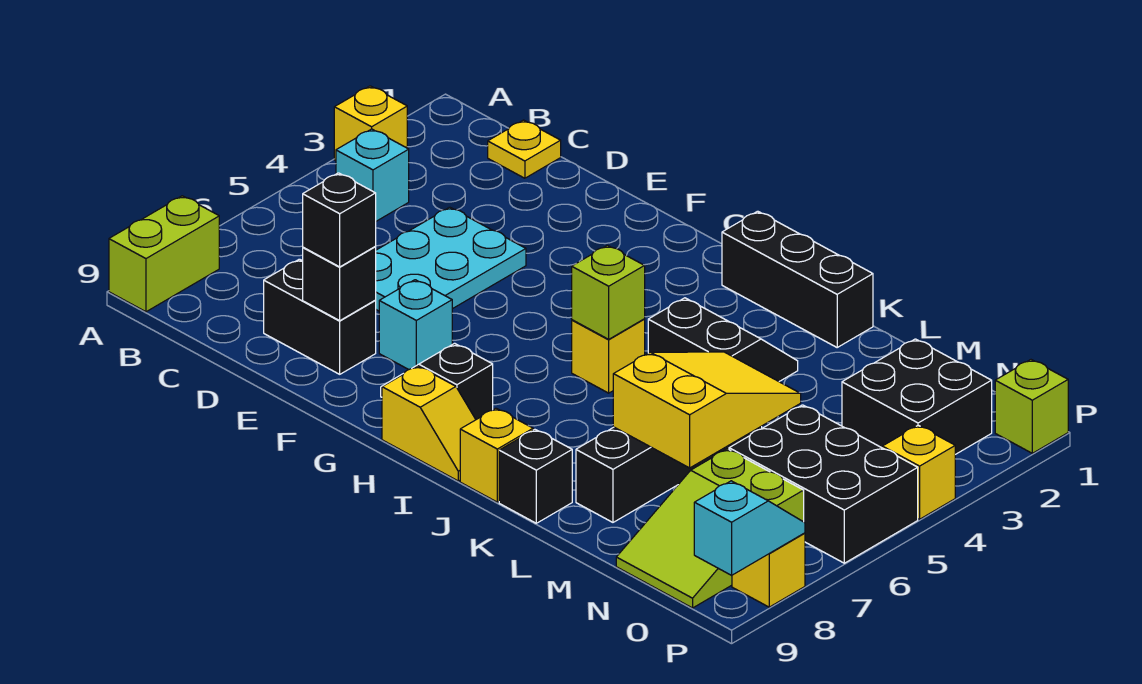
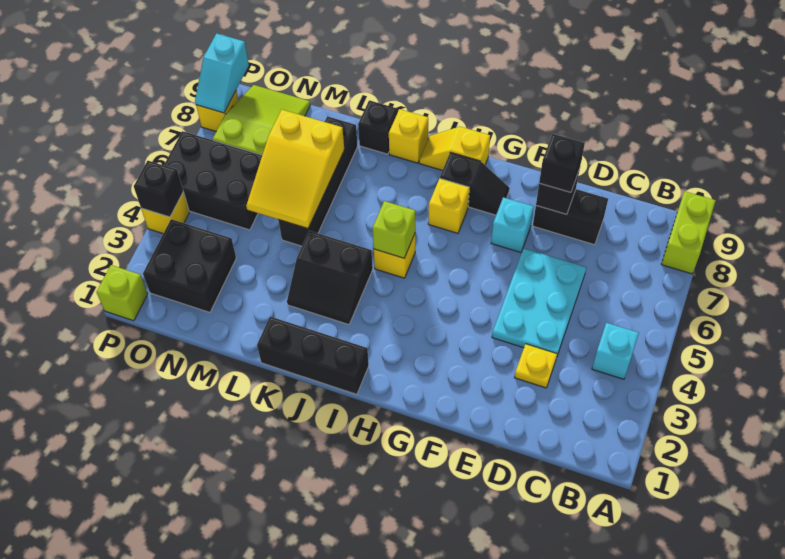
yellow 1x1 brick [334,86,407,161] -> yellow 1x1 brick moved to [428,178,469,233]
yellow 1x1 plate [488,120,561,178] -> yellow 1x1 plate moved to [515,344,557,388]
none -> black 1x1 brick [134,161,183,217]

